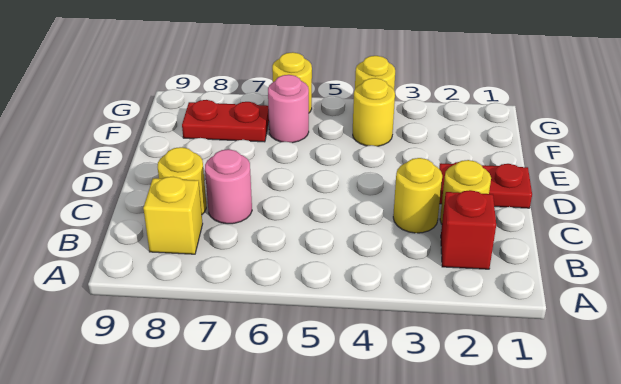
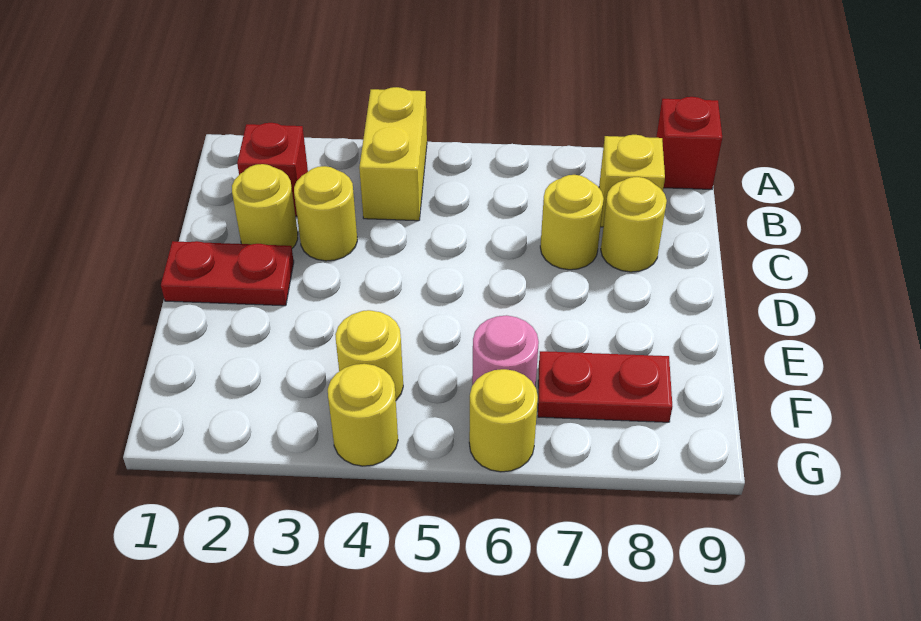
none -> yellow 1x2 brick [359,87,427,221]
none -> red 1x1 brick [656,97,722,189]
pink 1x1 round brick [205,149,252,224] -> yellow 1x1 round brick [540,175,604,270]

